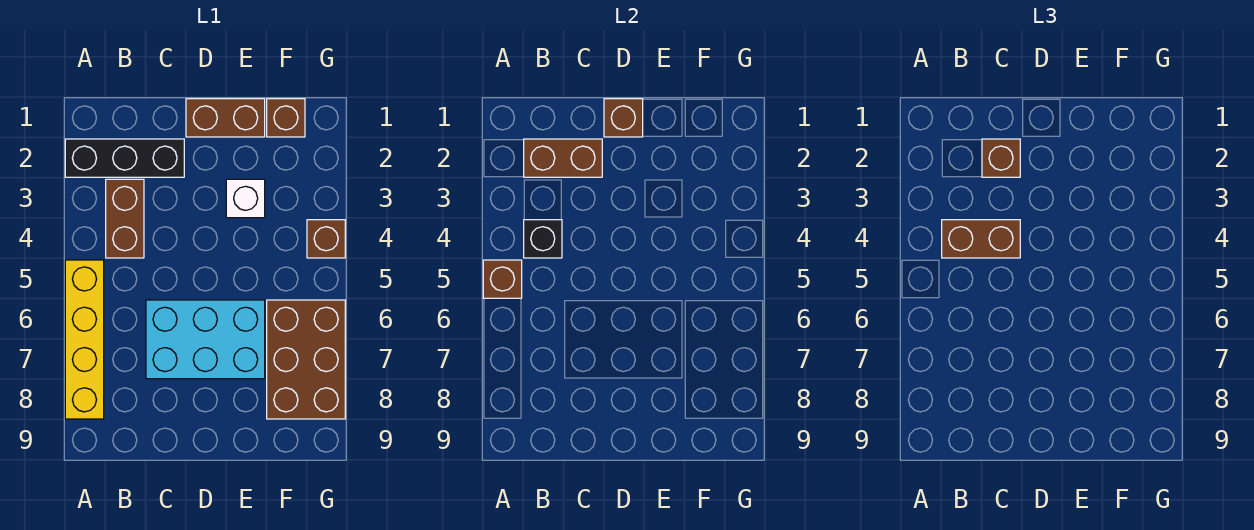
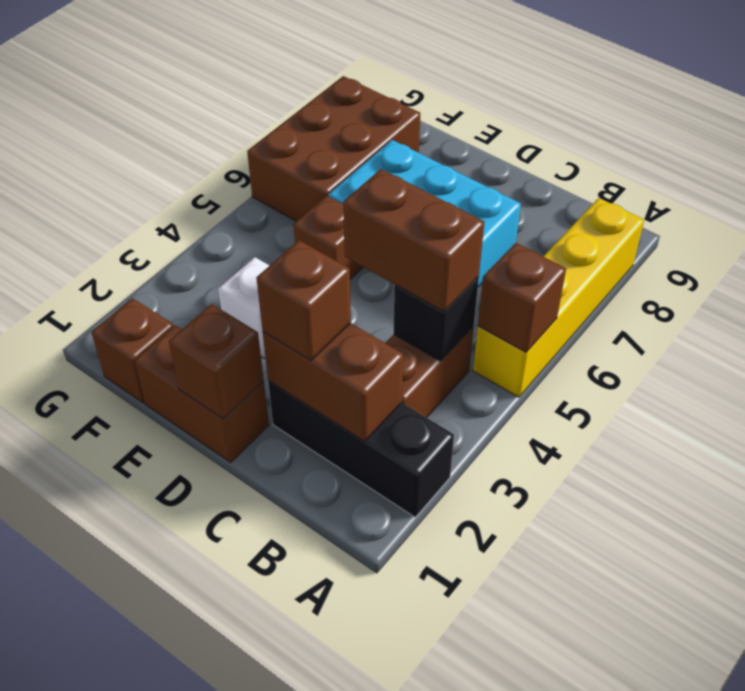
brown 1x1 brick [307,220,345,258] -> brown 1x1 brick moved to [294,196,363,279]

